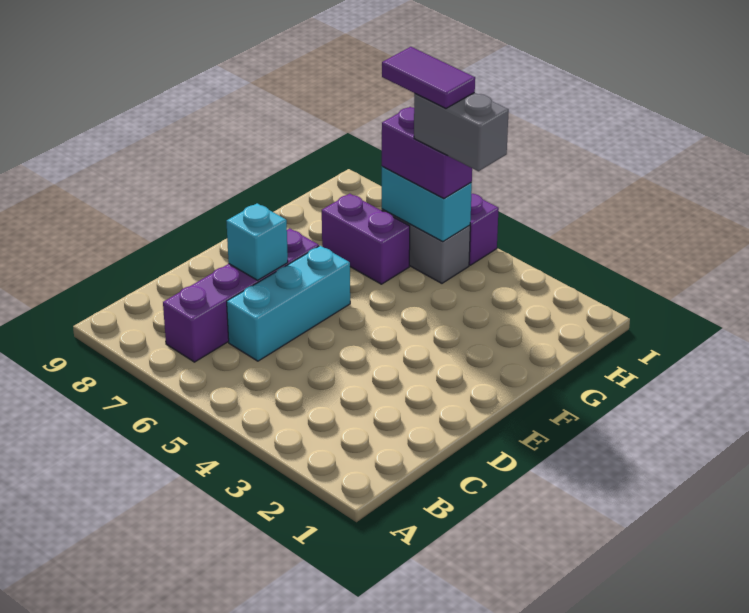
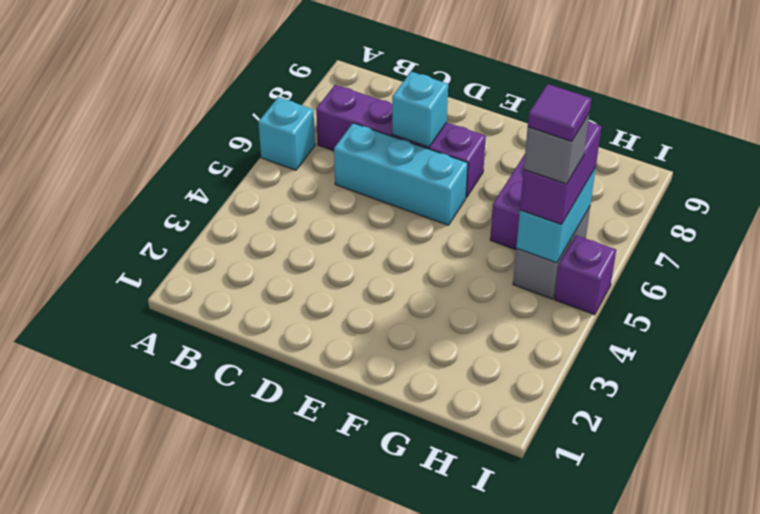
none -> cyan 1x1 brick [258,97,315,170]
grey 1x2 brick [414,93,509,171] -> grey 1x1 brick [524,114,589,184]
purple 1x2 tile [382,47,475,108] -> purple 1x1 tile [528,84,591,141]

